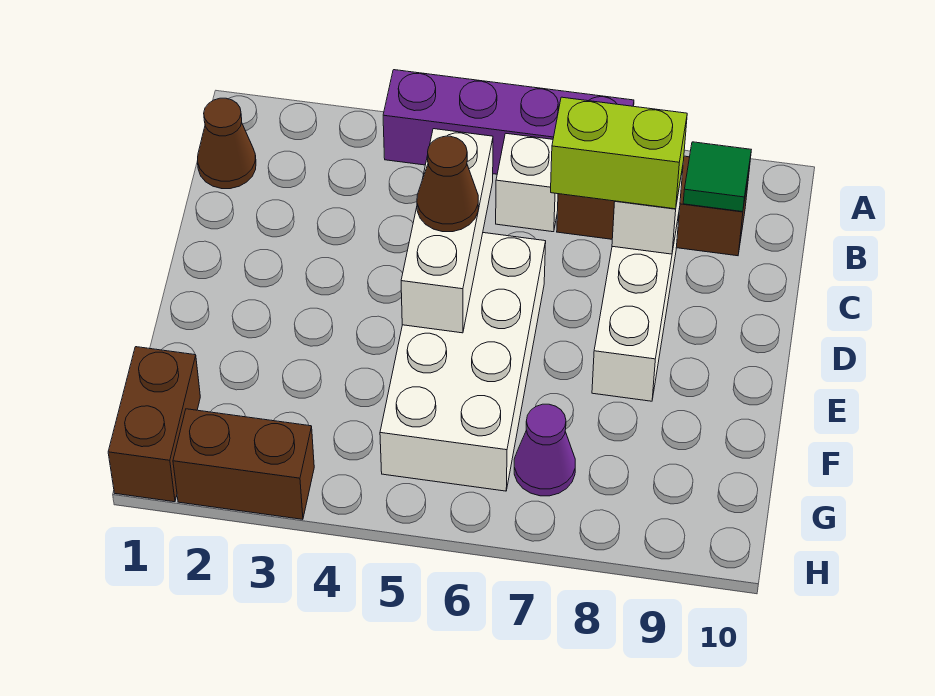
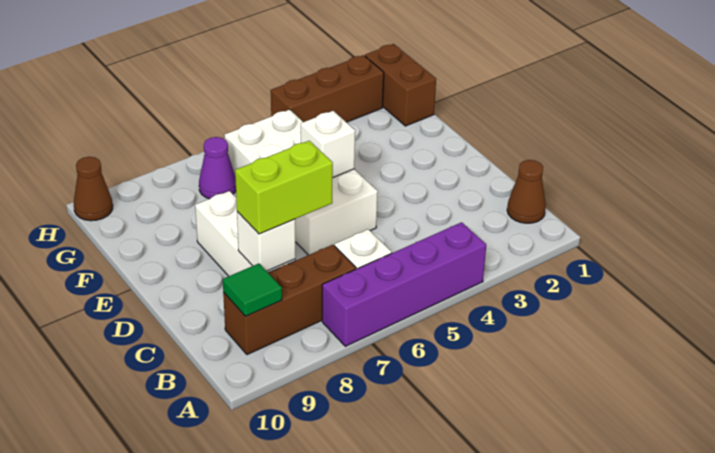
white 1x3 brick [401,129,493,333] -> white 1x1 brick [301,111,355,177]
brown 1x1 cone [417,136,478,232] -> brown 1x1 cone moved to [74,157,113,221]
brown 1x2 brick [173,409,314,519] -> brown 1x3 brick [271,55,384,122]

